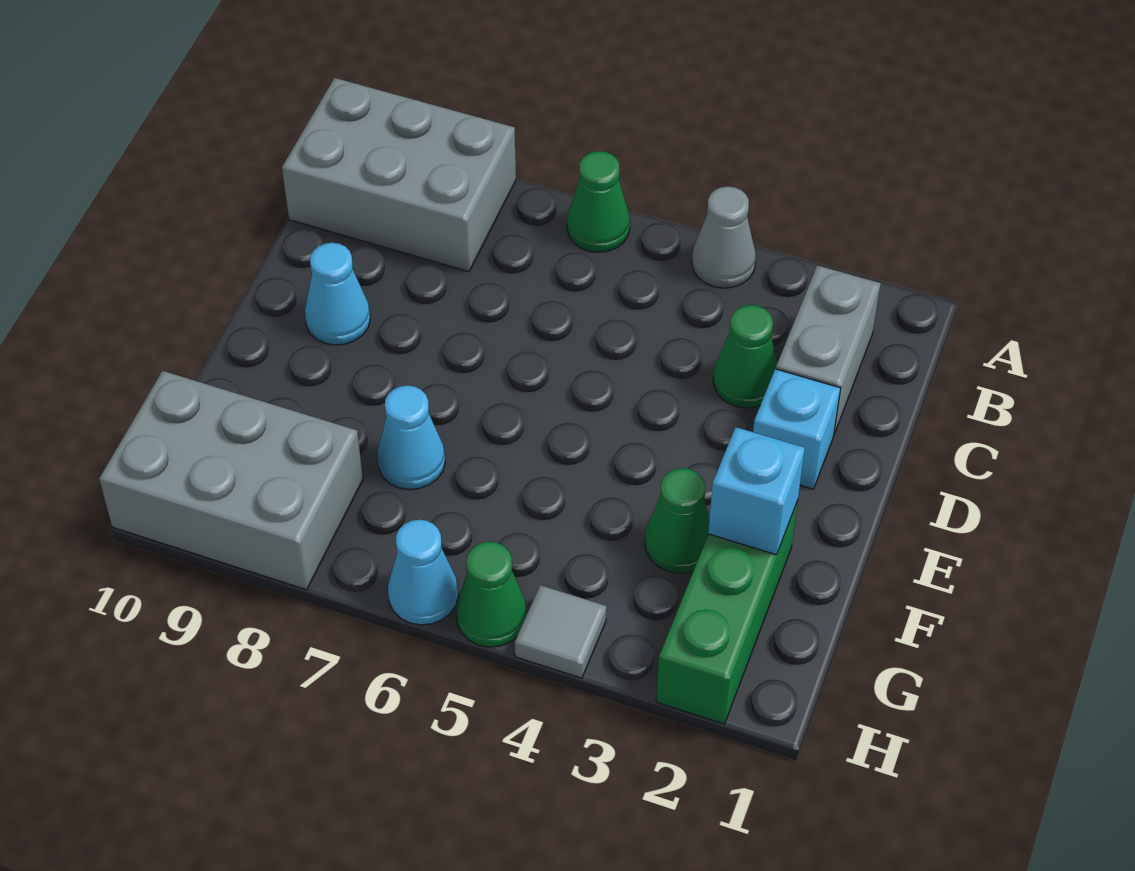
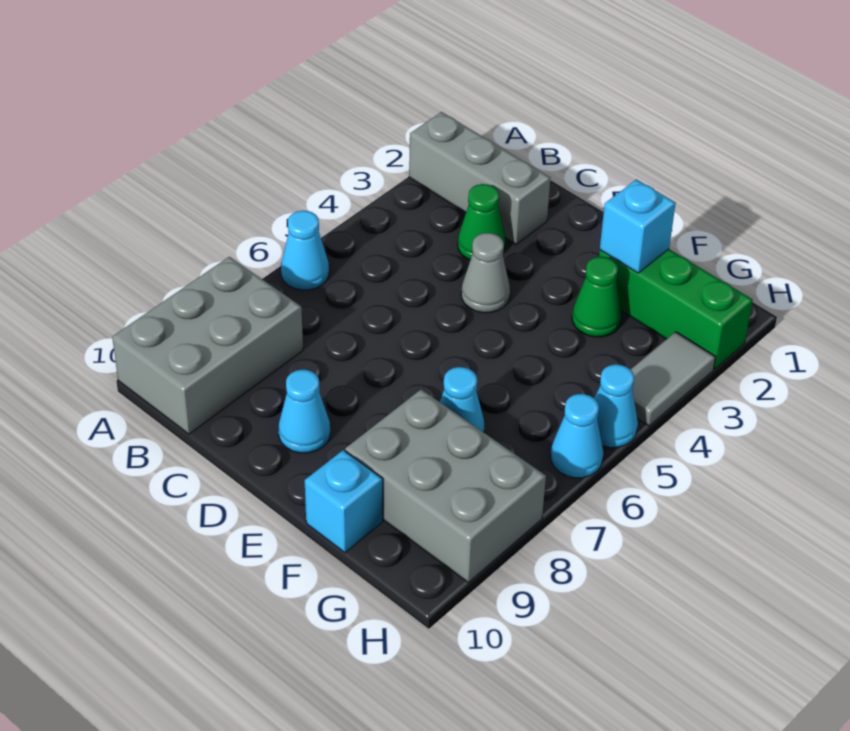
grey 1x1 cone [692,186,756,288] -> grey 1x1 cone moved to [461,233,510,313]
green 1x1 cone [567,151,630,252] -> cyan 1x1 cone [281,211,329,290]
grey 1x2 brick [776,265,881,434] -> grey 1x3 brick [409,112,550,244]
cyan 1x1 brick [753,369,841,489] -> cyan 1x1 brick moved to [305,450,383,553]
grey 2x3 brick [99,371,363,590] -> grey 2x3 brick turned to [345,389,546,582]
grey 1x1 tile [515,585,606,678] -> grey 1x2 tile [631,332,715,426]
green 1x1 cone [456,542,527,647] -> cyan 1x1 cone [595,364,638,448]

